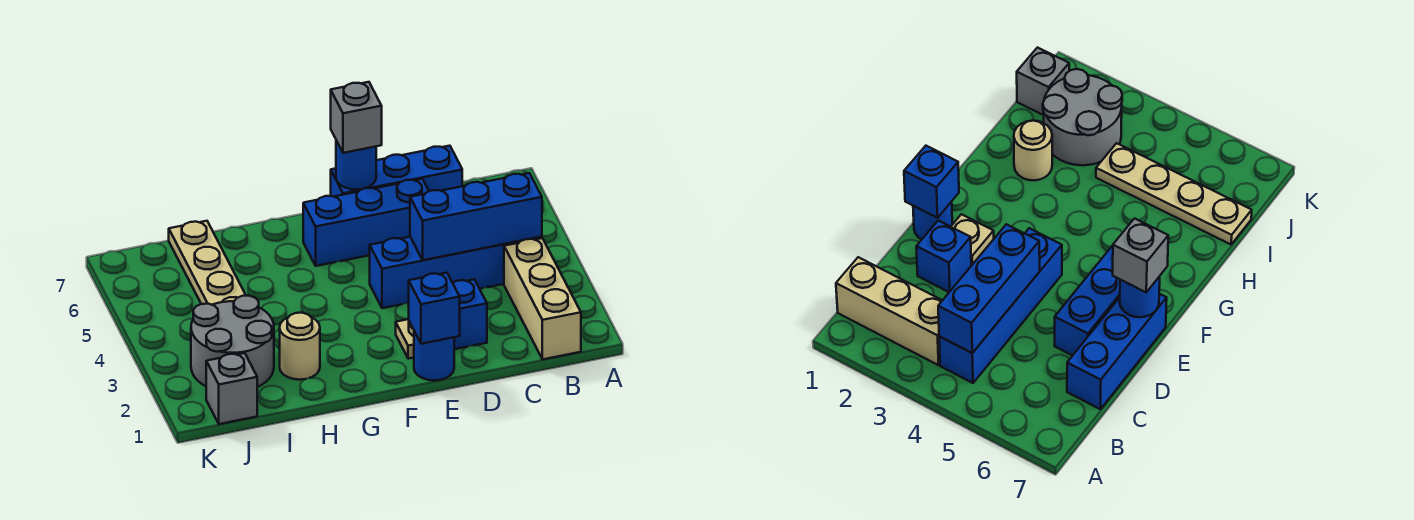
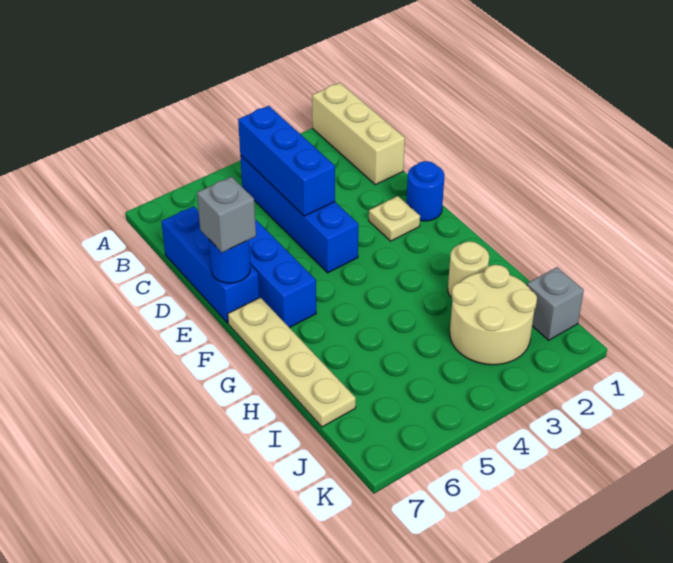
tan 1x3 brick [504,238,581,359] -> tan 1x3 brick turned to [312,83,405,185]
blue 1x1 brick [453,279,487,349] -> none
blue 1x1 brick [409,273,460,344] -> none
grey 2x2 round brick [191,296,274,387] -> tan 2x2 round brick [450,265,537,365]
tan 1x4 plate [169,221,246,305] -> tan 1x4 plate turned to [228,297,356,427]

